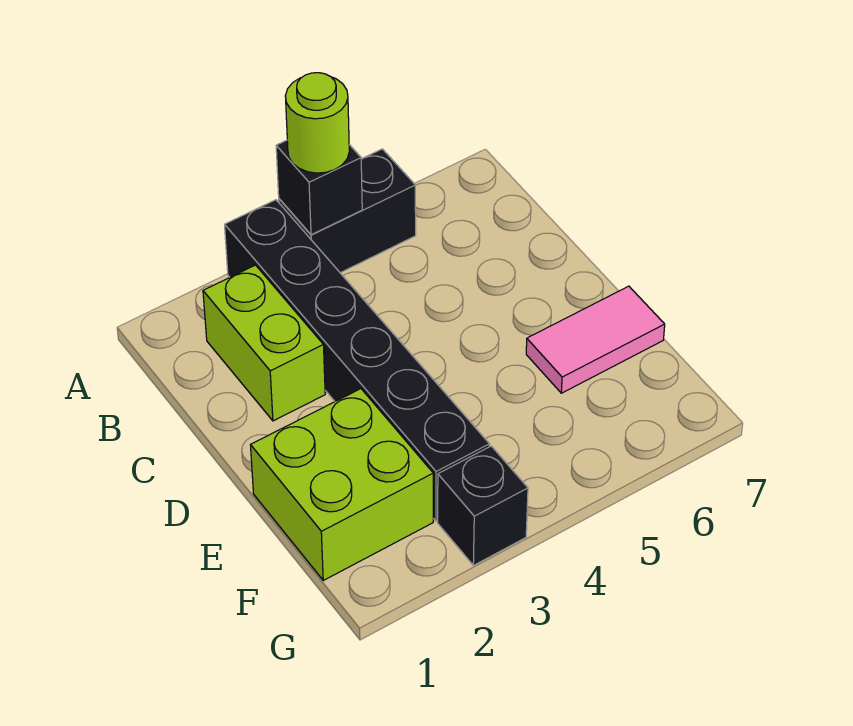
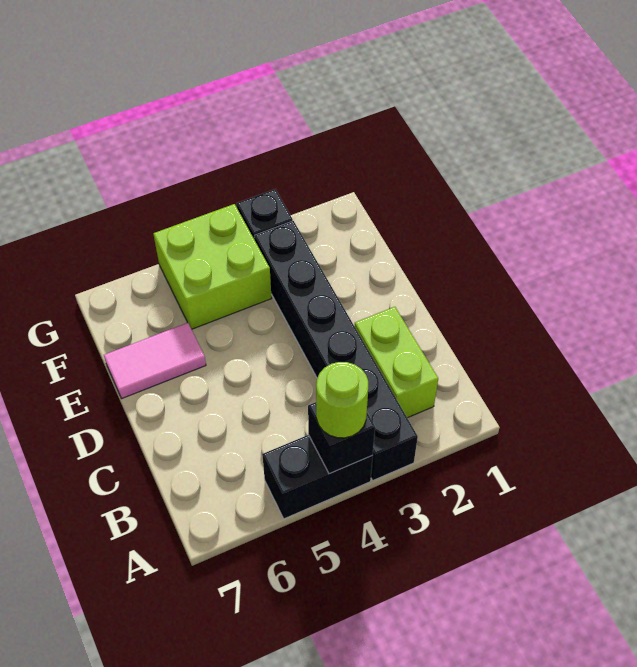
lime 2x2 brick [251,389,433,580] -> lime 2x2 brick moved to [153,204,272,329]

